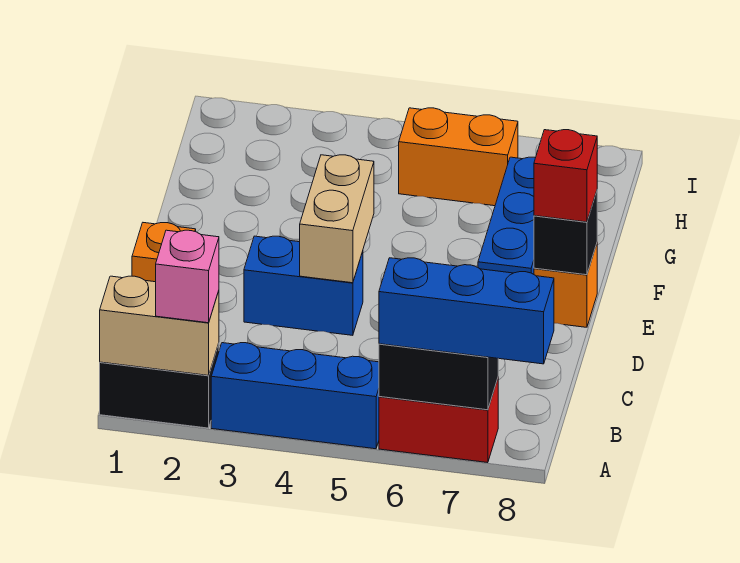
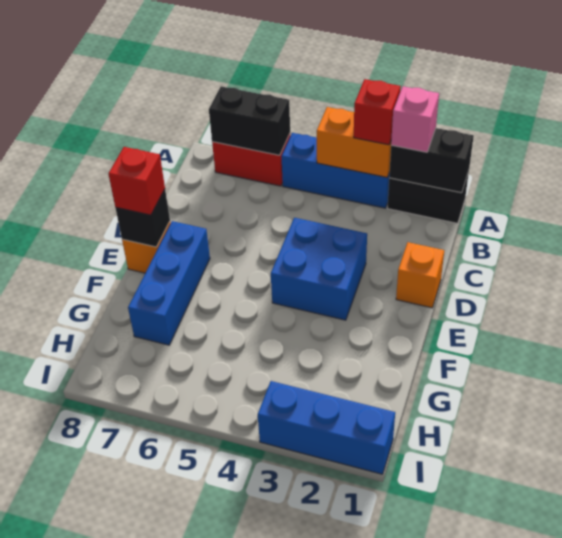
tan 1x2 brick [100,276,219,375] -> black 1x2 brick [389,128,474,193]
none -> red 1x1 brick [354,79,401,145]
blue 1x3 brick [379,258,554,364] -> blue 1x3 brick moved to [258,381,395,474]
blue 1x2 brick [244,236,363,335] -> blue 2x2 brick [271,218,367,320]
tan 1x2 brick [300,155,374,283] -> none
orange 1x2 brick [399,108,518,206] -> orange 1x2 brick moved to [317,107,391,177]

